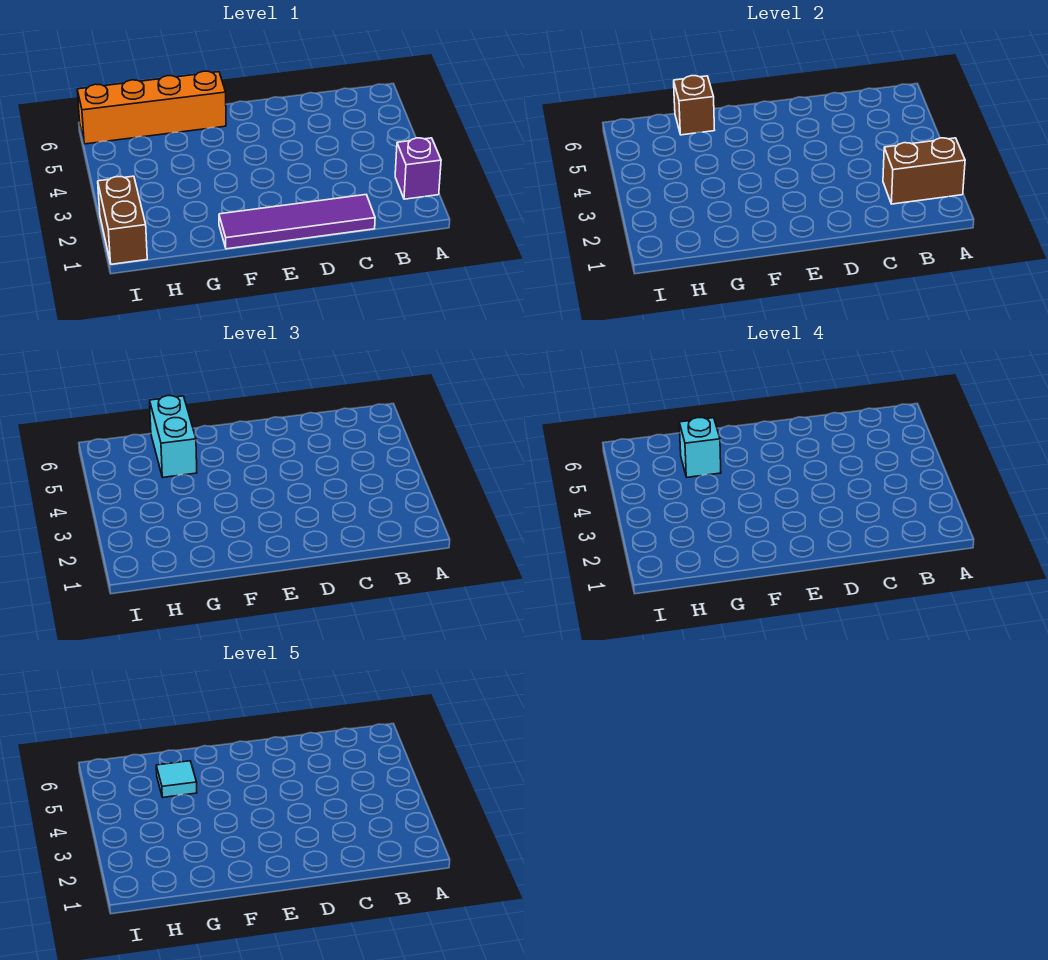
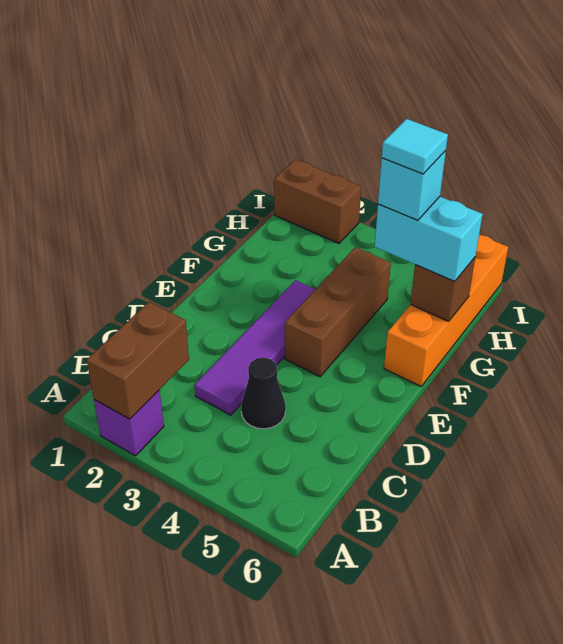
purple 1x4 tile [219,195,375,249] -> purple 1x4 tile moved to [195,280,315,415]
none -> black 1x1 cone [241,357,286,429]
none -> brown 1x3 brick [285,247,391,377]

